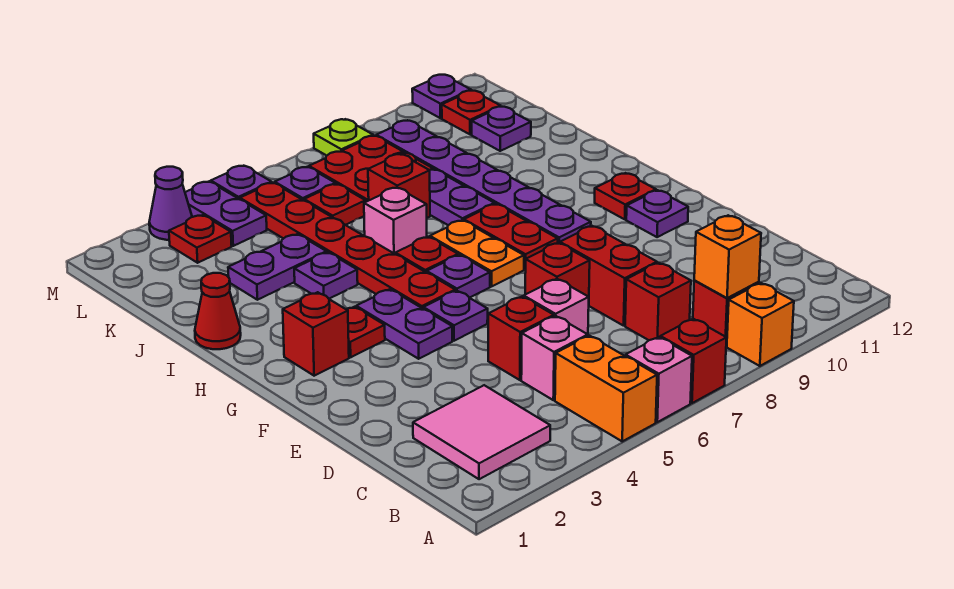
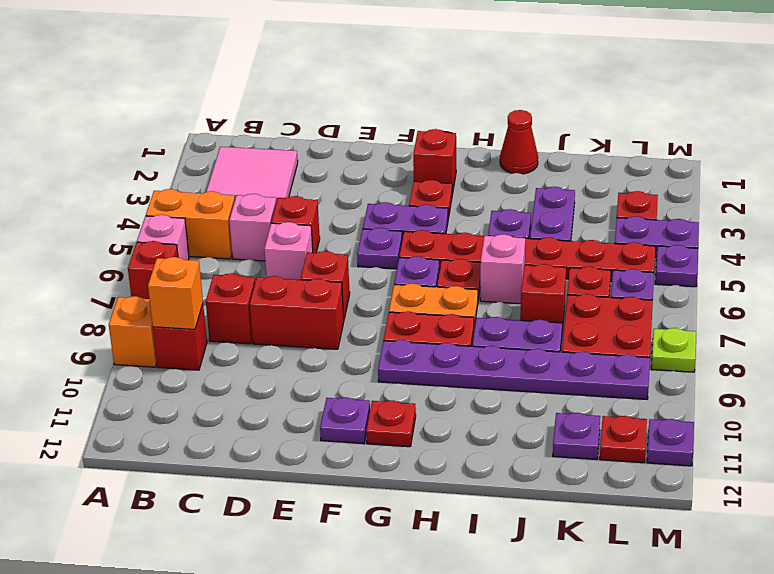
purple 1x1 cone [149,167,192,240] -> none

